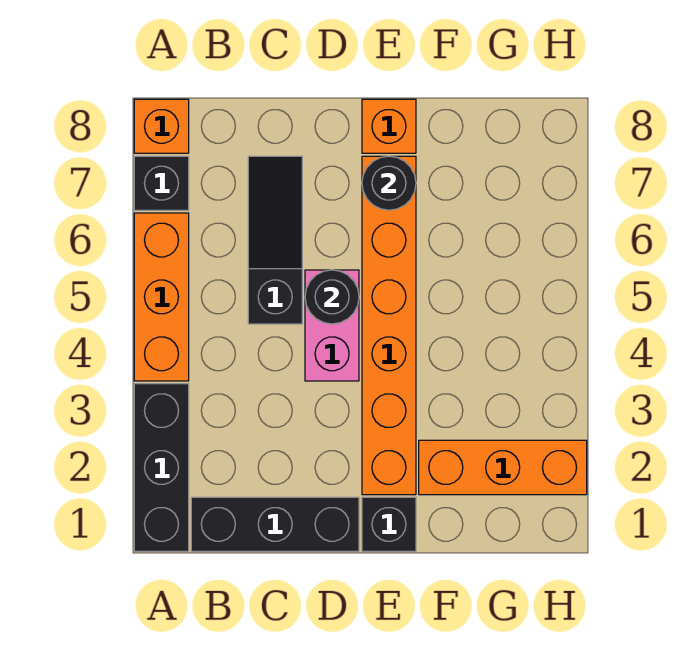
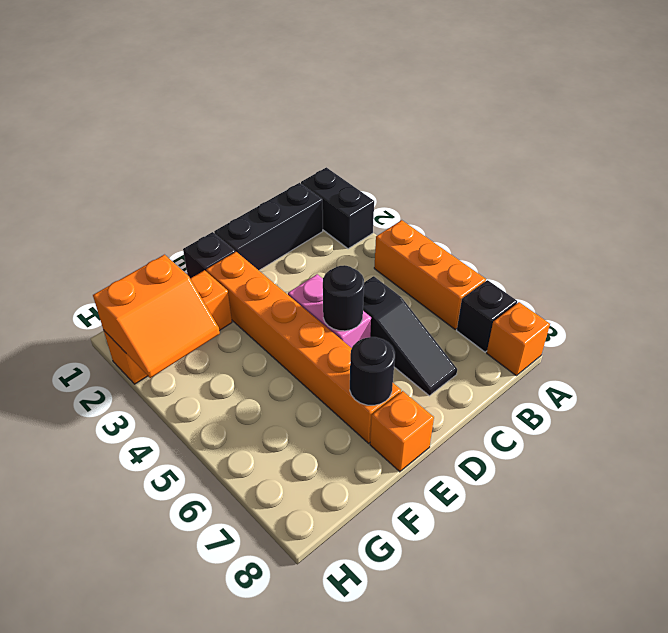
black 1x3 brick [134,384,189,551] -> black 1x2 brick [301,167,374,249]
none -> orange 2x2 slope [93,255,220,378]

